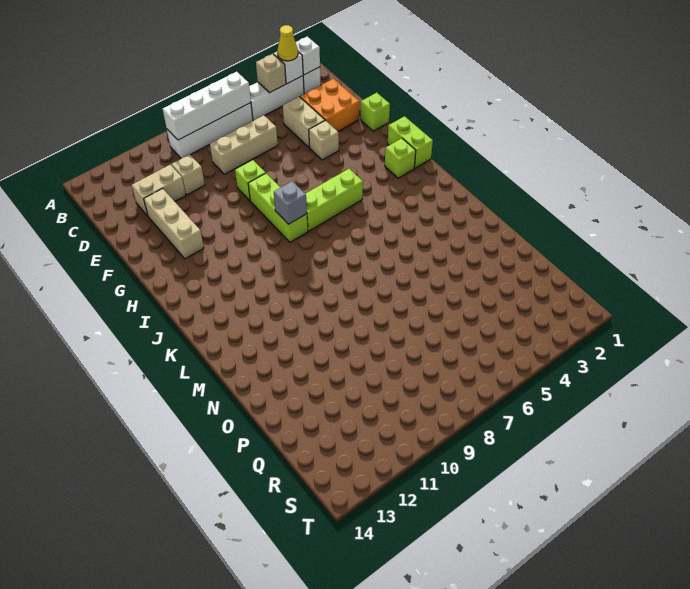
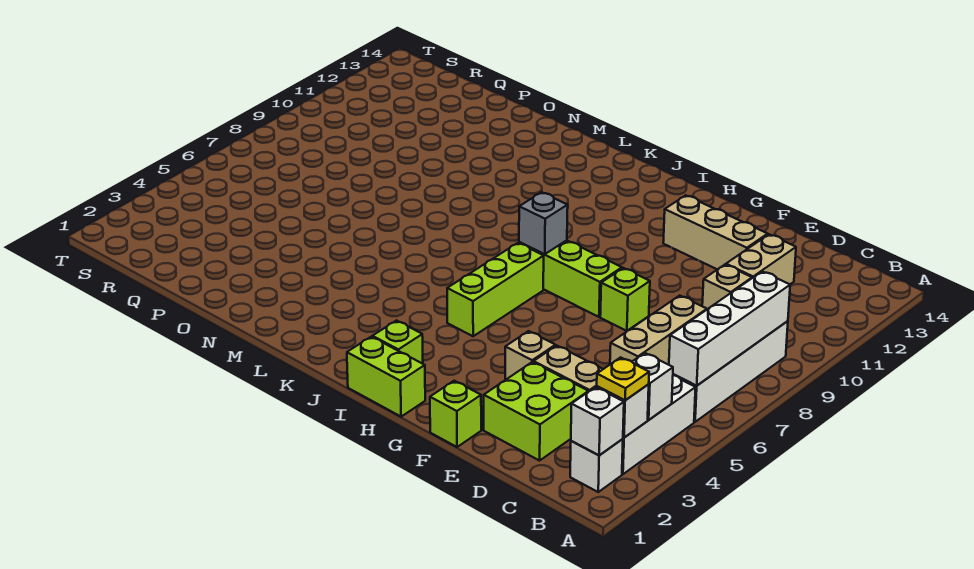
yellow 1x1 cone [277,25,298,61] -> yellow 1x1 plate [597,357,649,400]
tan 1x1 brick [256,54,286,93] -> white 1x1 brick [632,353,673,420]
orange 2x2 brick [300,79,359,131] -> lime 2x2 brick [484,362,589,461]

